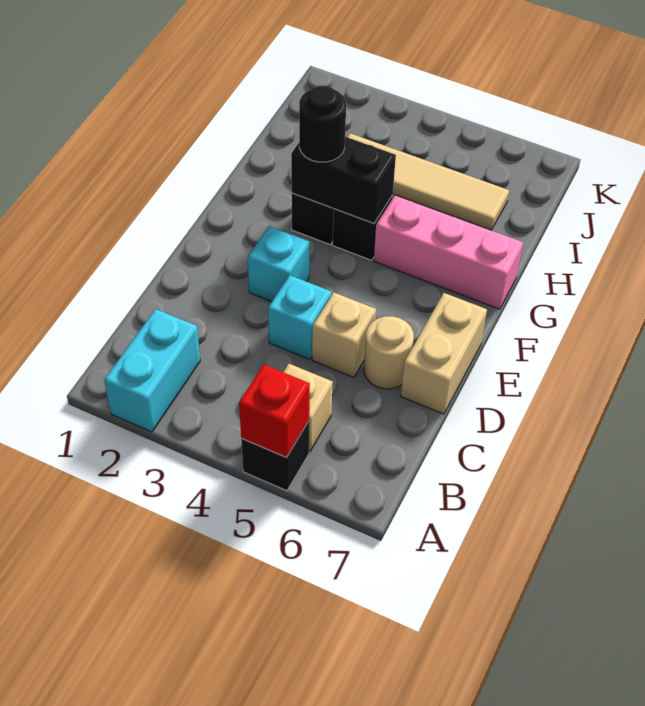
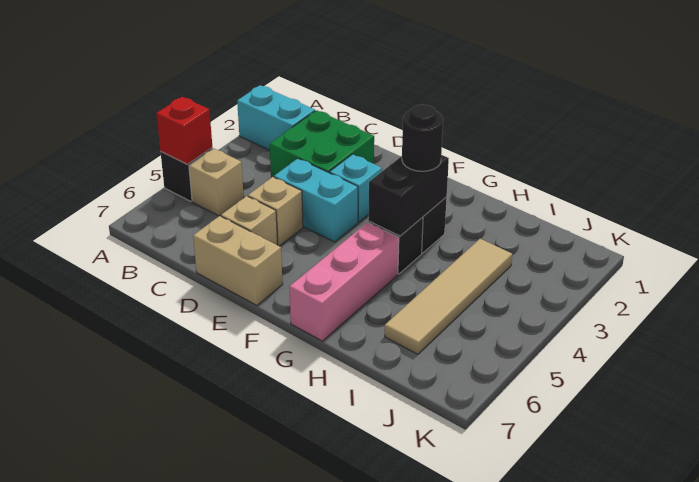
none -> green 2x2 brick [269,110,374,178]
cyan 1x1 brick [268,275,331,360] -> cyan 1x2 brick [274,159,358,242]
tan 1x1 round brick [364,316,414,389] -> tan 1x1 brick [221,196,277,245]

